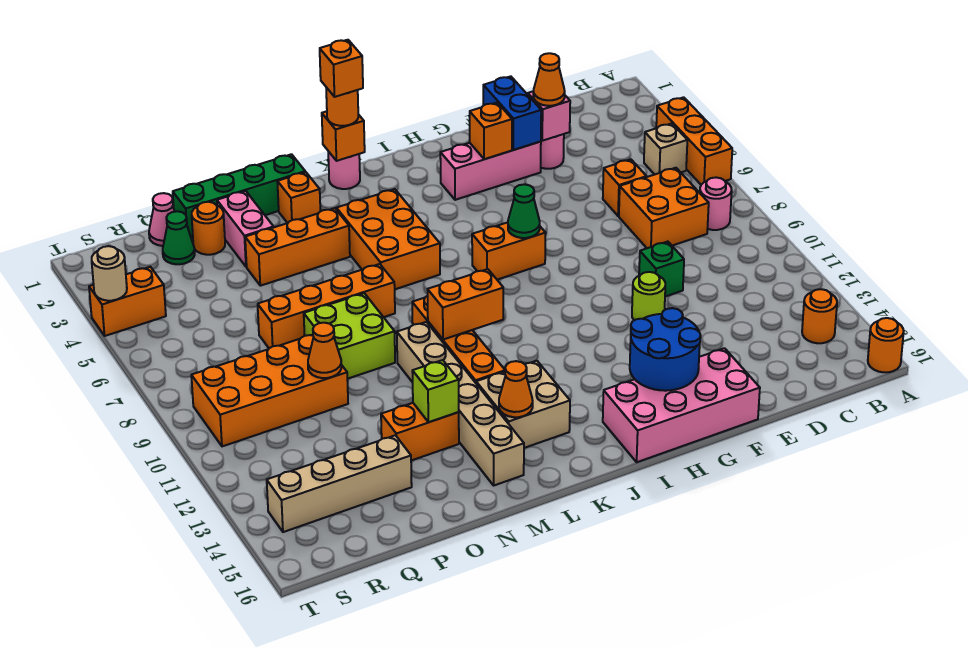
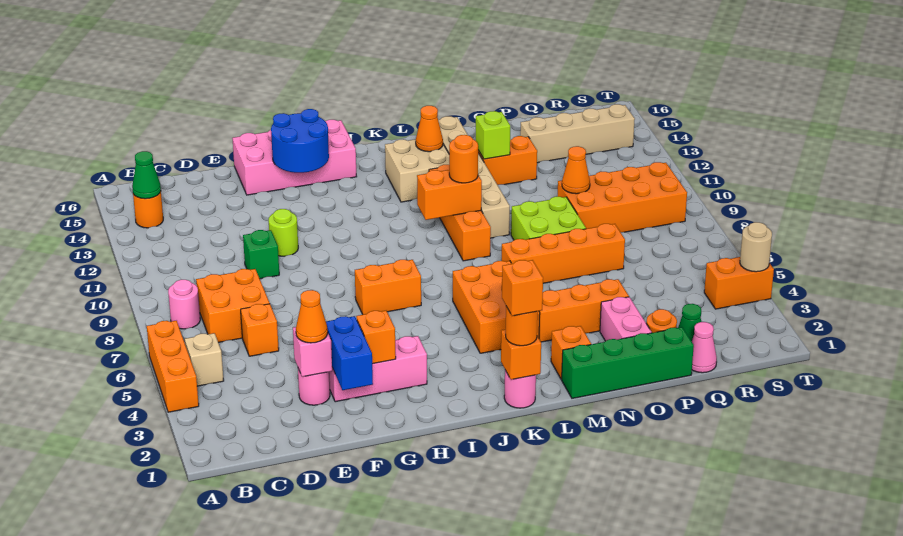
orange 1x1 round brick [868,318,904,372] -> orange 1x1 round brick moved to [449,135,479,183]
green 1x1 cone [508,184,540,238] -> green 1x1 cone moved to [132,151,161,199]

